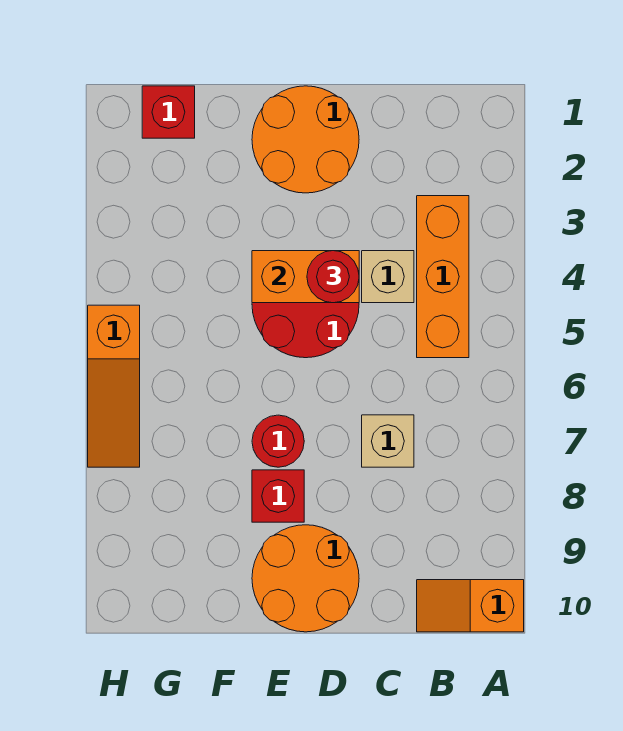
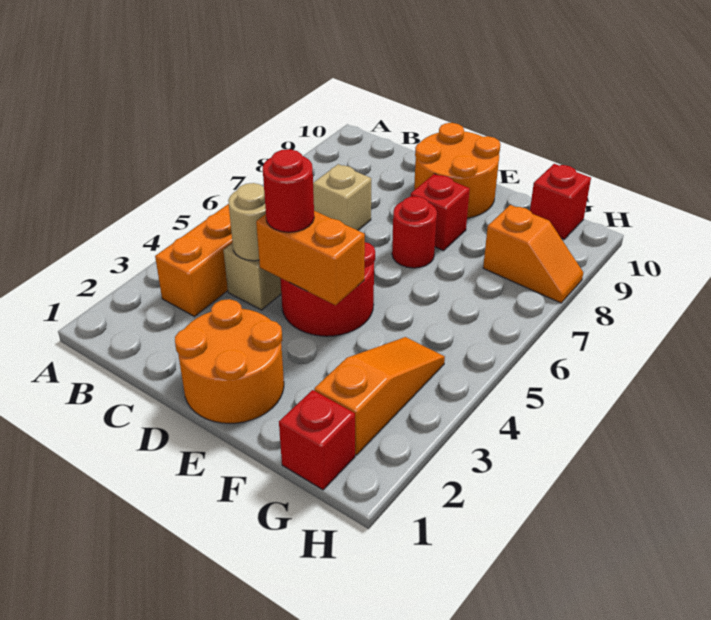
orange 1x2 slope [417,580,524,632] -> orange 1x2 slope moved to [483,205,583,303]
none -> tan 1x1 round brick [228,183,266,261]
none -> red 1x1 brick [530,164,591,239]
orange 1x3 slope [88,305,140,467] -> orange 1x3 slope moved to [314,337,445,455]

